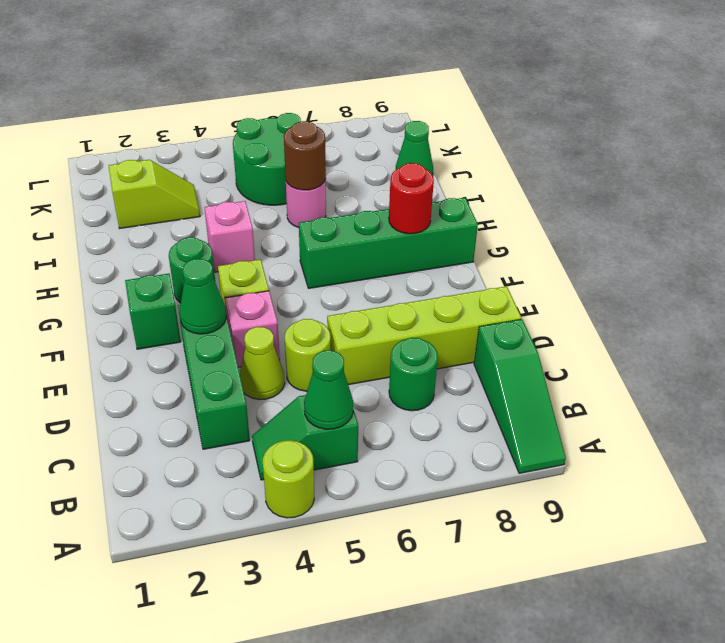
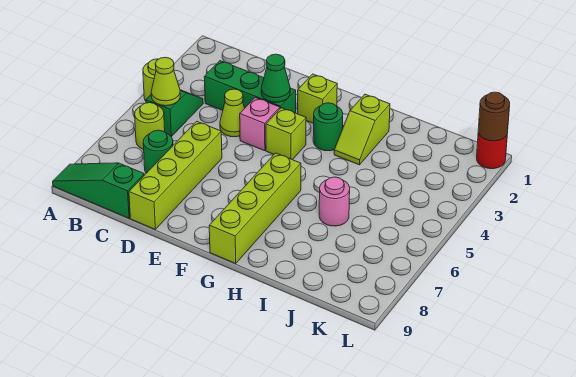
green 1x1 cone [304,350,353,429] -> lime 1x1 cone [151,57,180,106]
lime 1x1 round brick [285,319,331,391] -> lime 1x1 round brick moved to [135,103,165,149]
green 1x1 brick [125,274,181,349] -> lime 1x1 brick [298,74,337,123]
green 1x4 brick [299,198,478,288] -> lime 1x4 brick [209,153,301,263]
red 1x1 round brick [389,163,434,234] -> red 1x1 round brick moved to [477,133,507,169]
pink 1x1 brick [204,201,255,272] -> none
brown 1x1 round brick [284,121,326,190] -> brown 1x1 round brick moved to [478,92,510,141]
lime 1x2 slope [109,160,200,229] -> lime 1x2 slope moved to [334,94,390,165]
green 2x2 round brick [233,113,301,205] -> none
green 1x1 cone [396,121,433,175] -> none

